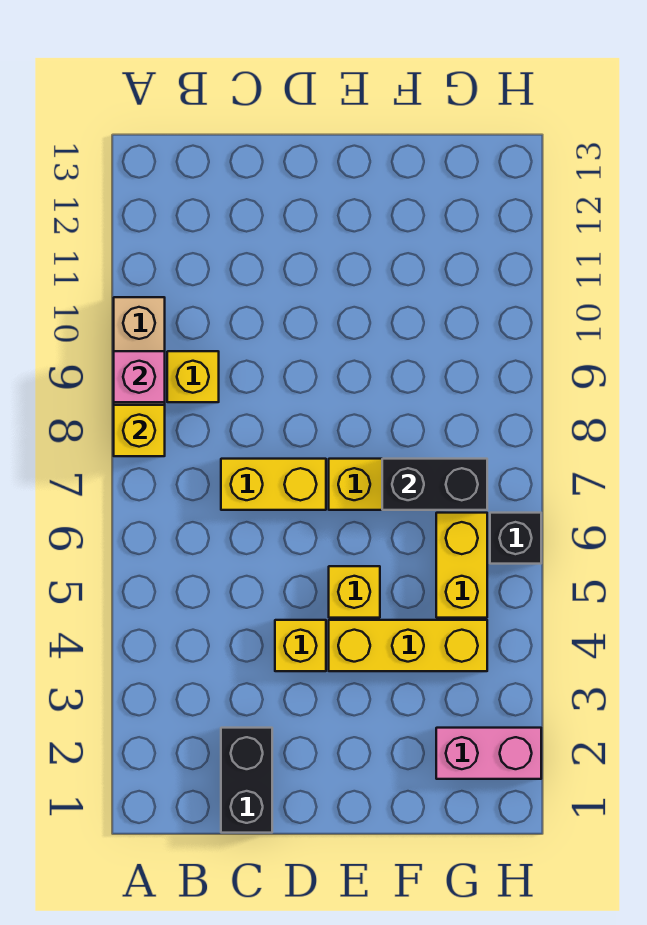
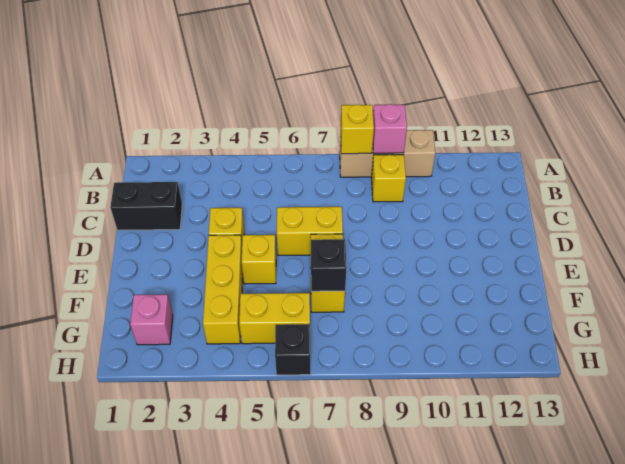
yellow 1x2 brick [221,459,326,510] -> yellow 1x2 brick turned to [277,207,343,255]
black 1x2 brick [382,459,487,510] -> black 1x1 brick [311,239,346,291]
pink 1x2 brick [436,728,541,779] -> pink 1x1 brick [130,294,173,345]

